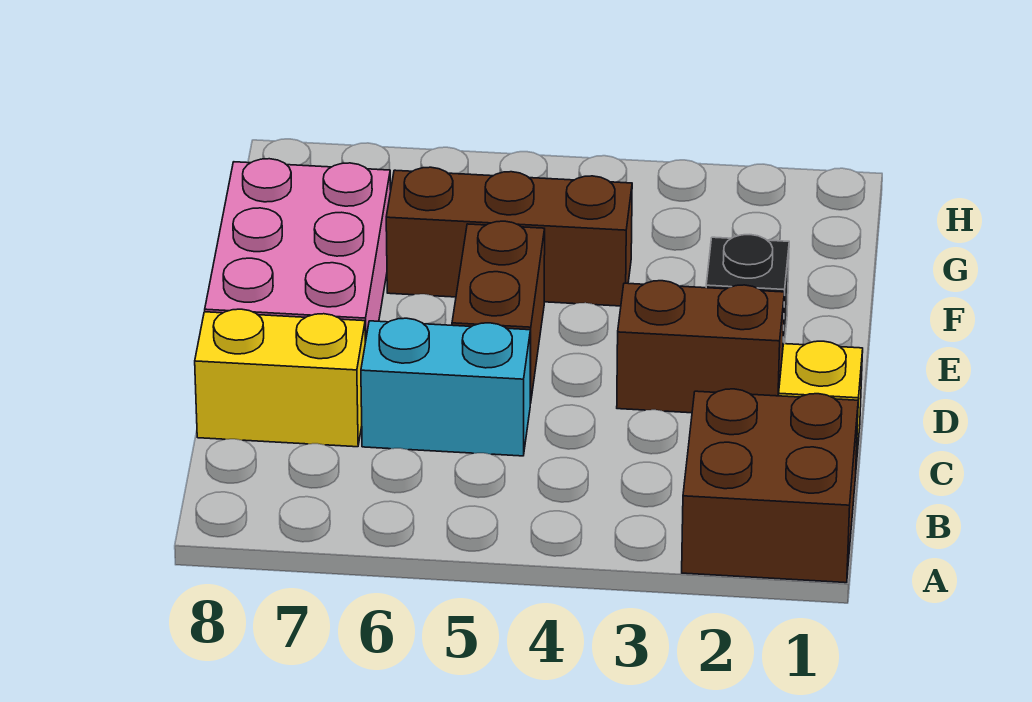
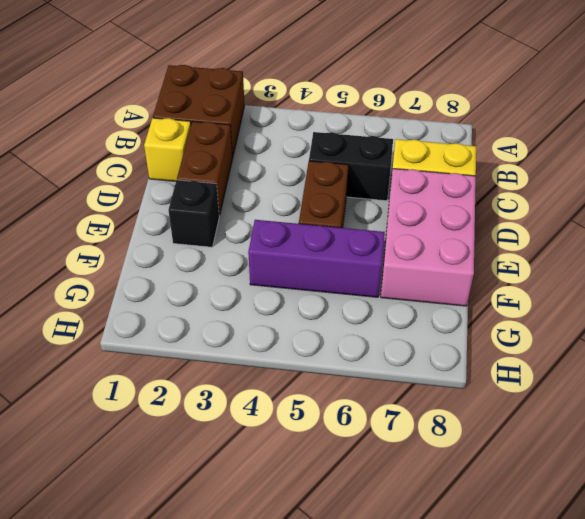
cyan 1x2 brick [361,318,530,456] -> black 1x2 brick [309,132,393,201]
brown 1x2 brick [617,281,784,413] -> brown 1x2 brick turned to [177,121,233,216]
brown 1x3 brick [386,167,632,306] -> purple 1x3 brick [248,220,385,297]

